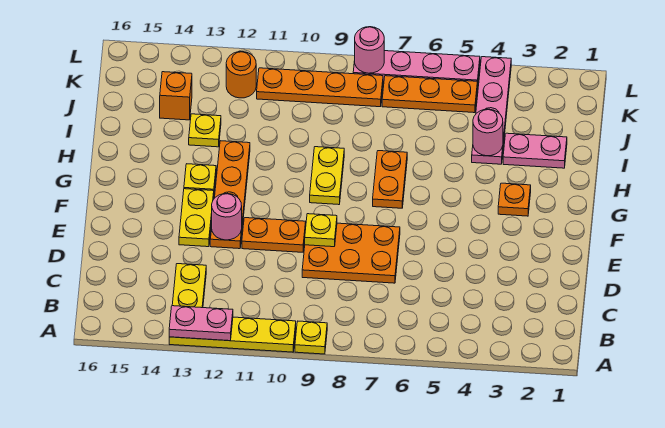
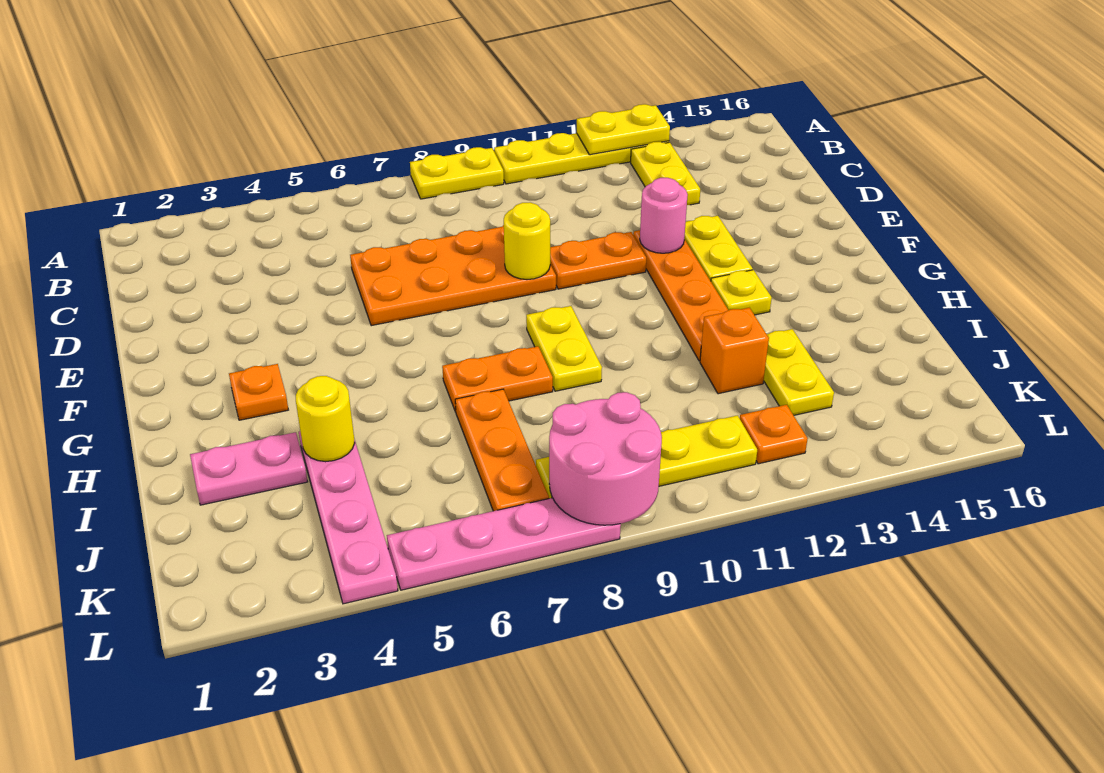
yellow 1x1 plate [295,321,327,354] -> yellow 1x2 plate [410,147,504,199]
pink 1x2 plate [169,306,233,341] -> yellow 1x2 plate [577,104,670,155]
orange 2x3 plate [302,223,400,283] -> orange 2x4 plate [350,225,556,326]
yellow 1x1 plate [305,214,337,247] -> yellow 1x1 round brick [504,203,550,279]
orange 1x2 plate [373,151,407,208] -> orange 1x2 plate turned to [442,346,553,412]
pink 1x1 round brick [473,109,503,156] -> yellow 1x1 round brick [296,376,355,462]
yellow 1x1 plate [189,114,221,147] -> yellow 1x2 plate [764,329,834,415]
orange 1x1 brick [160,72,192,120] -> orange 1x1 brick moved to [700,308,769,394]
orange 1x3 plate [382,76,477,113] -> orange 1x3 plate turned to [455,389,549,511]
orange 1x4 plate [257,68,383,107] -> yellow 1x4 plate [536,415,757,499]
orange 1x1 round brick [226,52,256,98] -> orange 1x1 plate [740,405,808,464]
pink 1x1 round brick [355,27,384,73] -> pink 2x2 round brick [549,392,662,525]

